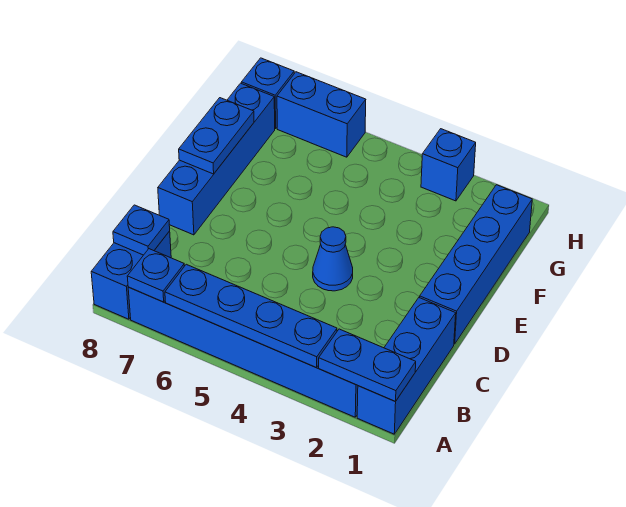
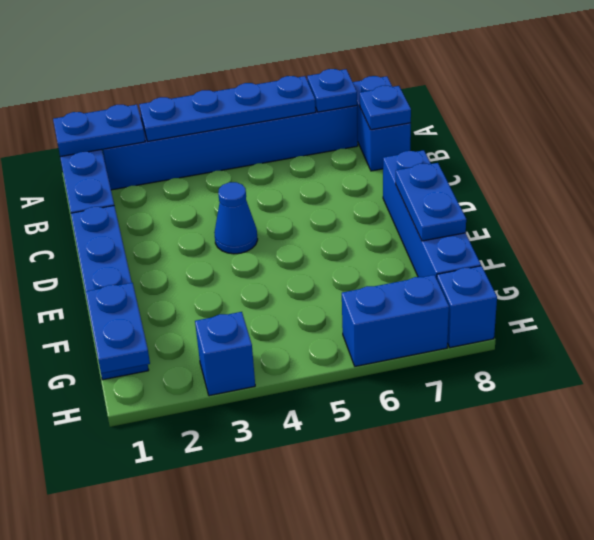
none -> blue 1x2 plate [86,283,150,373]

